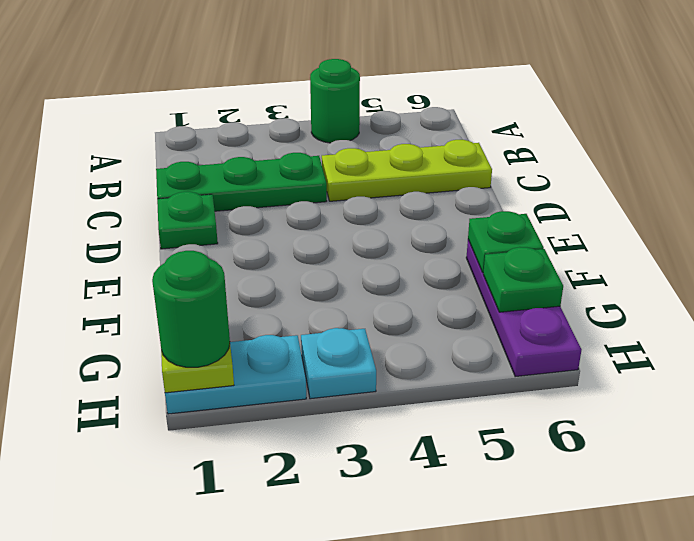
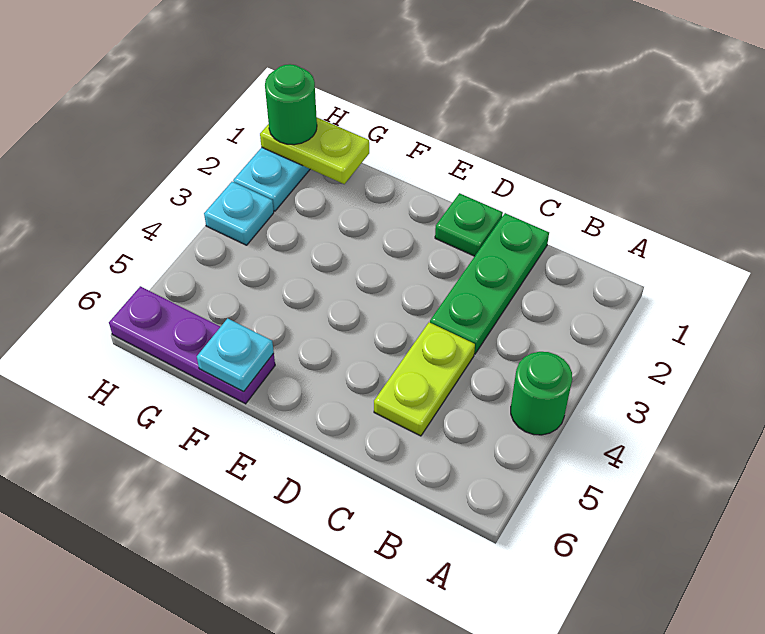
lime 1x3 plate [322,140,492,201] -> lime 1x2 plate [374,322,475,436]
green 1x1 plate [468,211,544,272] -> cyan 1x1 plate [197,318,274,392]
green 1x1 plate [483,247,563,312] -> none

